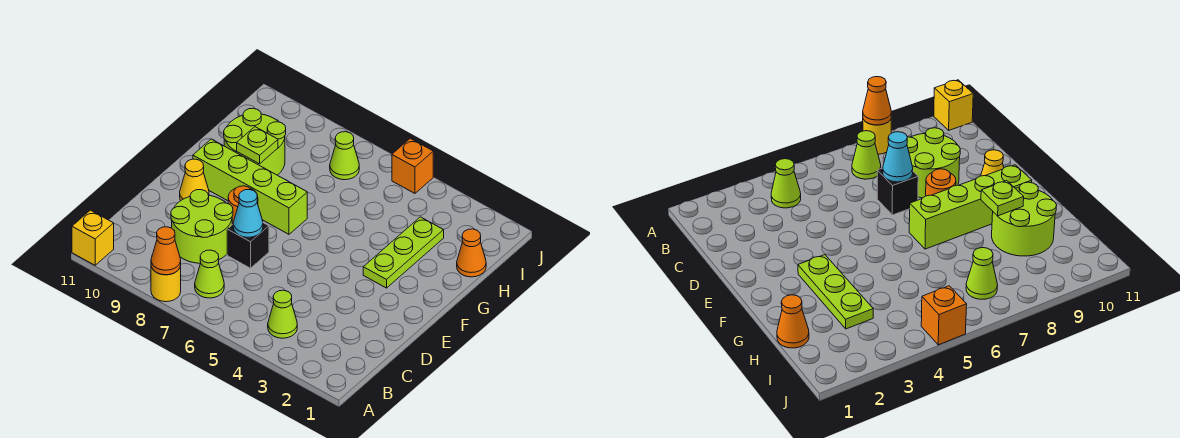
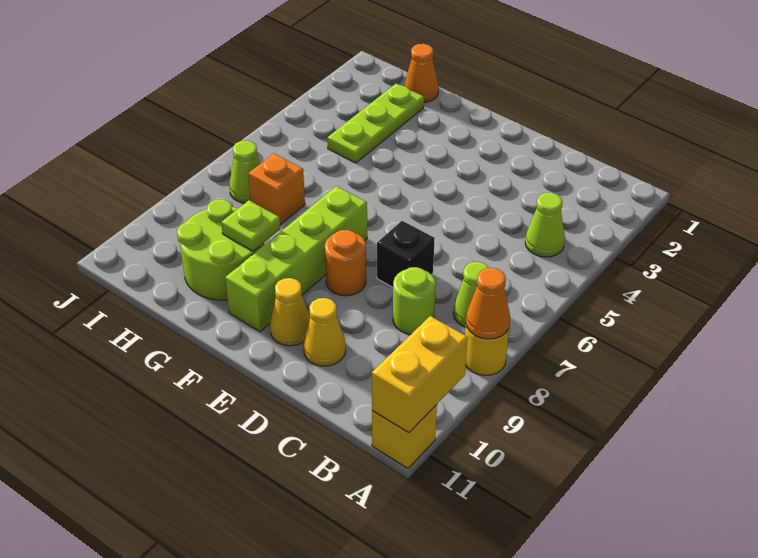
none -> yellow 1x2 brick [372,316,468,433]
lime 2x2 round brick [171,190,233,263] -> lime 1x1 round brick [393,267,436,334]
cyan 1x1 cone [233,190,263,237] -> none
none -> yellow 1x1 cone [303,298,346,366]
lime 1x3 plate [363,217,444,288] -> lime 1x3 plate turned to [327,84,424,163]
orange 1x1 brick [392,138,433,193] -> orange 1x1 brick moved to [248,154,305,225]

